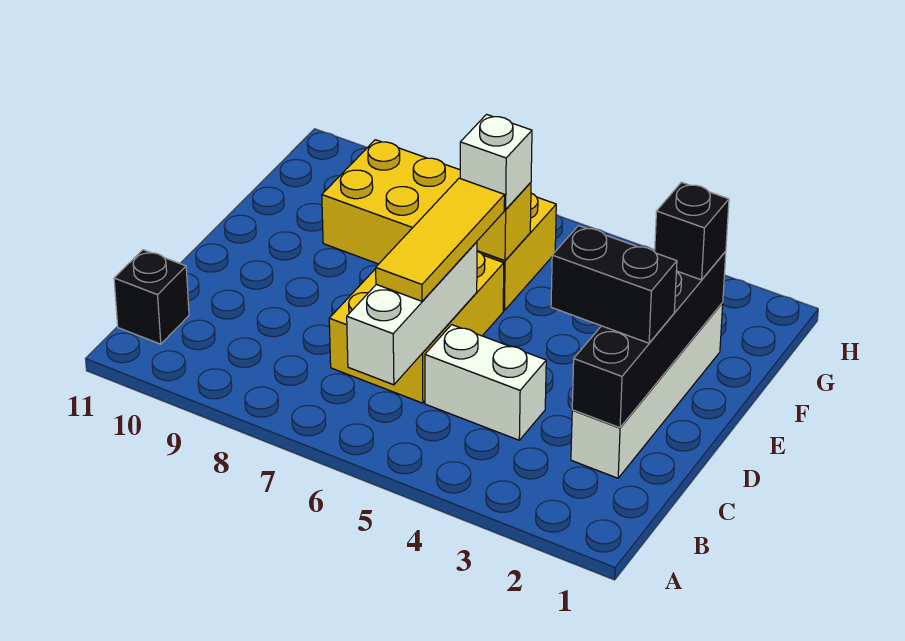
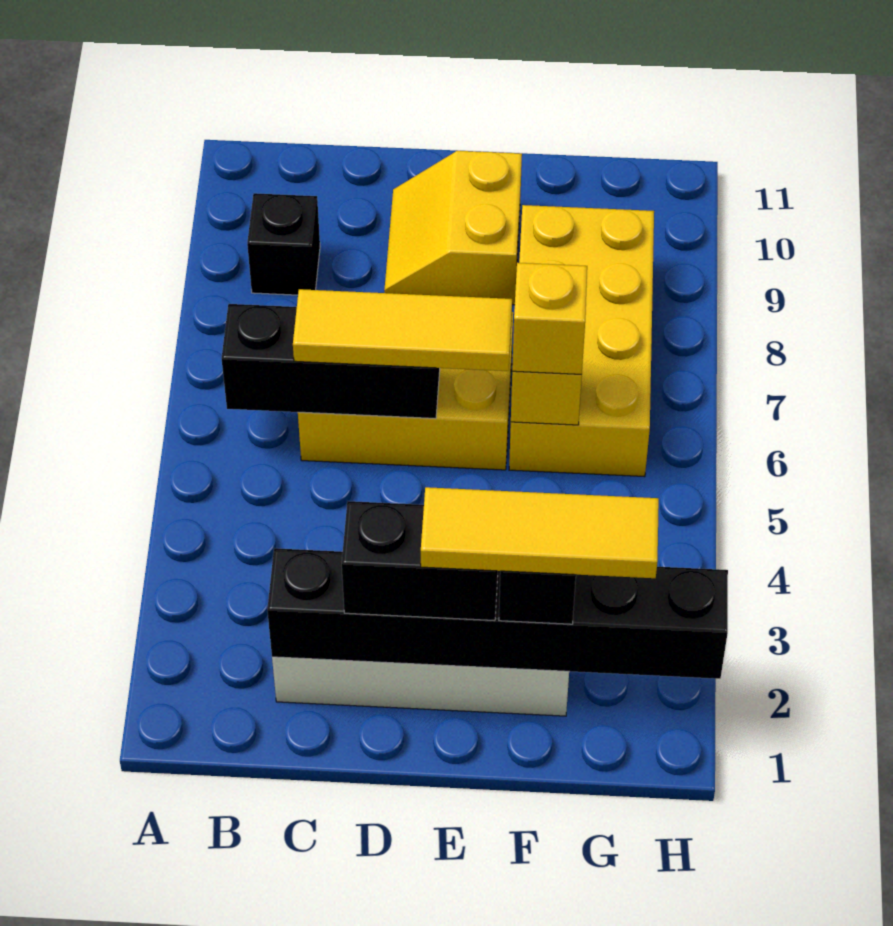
white 1x3 brick [347,242,477,385] -> black 1x3 brick [222,304,440,419]
black 1x1 brick [114,250,189,344] -> black 1x1 brick moved to [247,193,320,295]
black 1x4 brick [572,251,726,428] -> black 1x6 brick [267,548,728,679]
white 1x2 brick [425,325,546,440] -> none
black 1x2 brick [551,226,677,343] -> black 1x2 brick turned to [342,501,498,621]
none -> yellow 2x2 slope [384,151,522,305]
none -> yellow 1x3 tile [421,487,659,578]
white 1x1 brick [460,114,532,210] -> yellow 1x1 brick [512,263,587,374]

